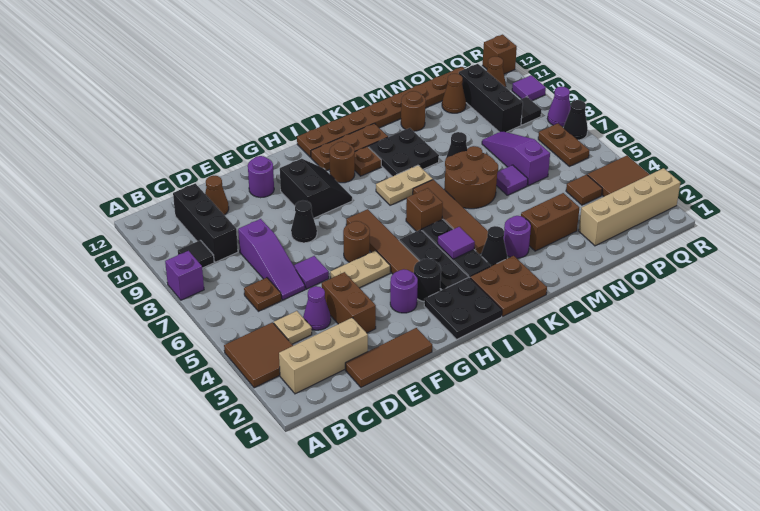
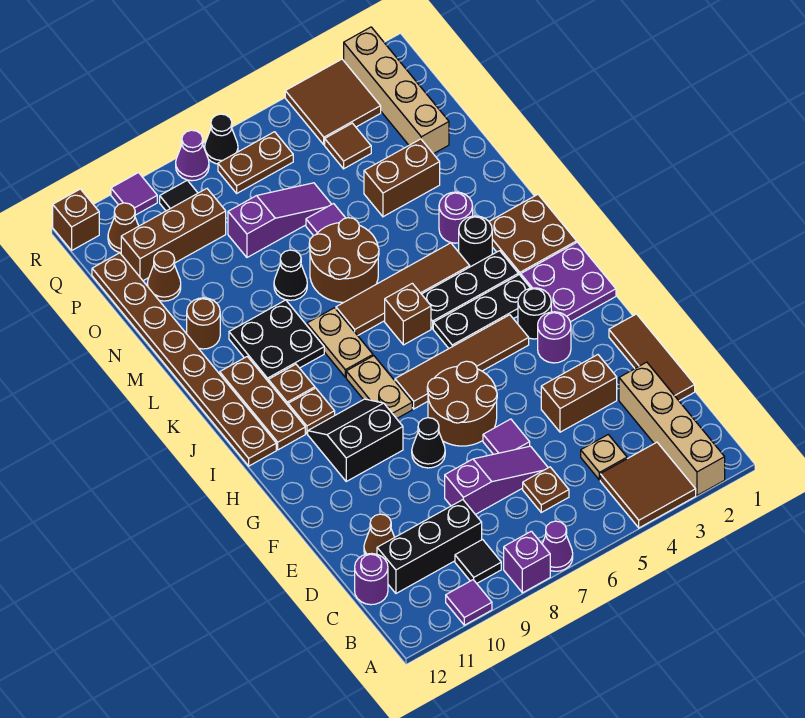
tan 1x3 brick [279,318,368,394] -> tan 1x4 brick [619,362,725,495]
purple 1x1 cone [303,286,331,330] -> purple 1x1 cone moved to [542,521,573,571]
tan 1x2 plate [330,251,390,288] -> tan 1x2 plate moved to [346,356,412,419]
purple 1x1 round brick [248,156,274,198] -> purple 1x1 round brick moved to [355,553,388,605]
brown 1x1 round brick [343,221,370,262] -> brown 2x2 round brick [427,361,497,446]
black 2x2 plate [424,277,502,339] -> purple 2x2 plate [521,242,616,322]
brown 1x1 round brick [329,142,355,183] -> brown 1x1 plate [288,388,335,434]
purple 1x1 tile [438,227,475,259] -> purple 1x1 tile moved to [446,580,492,625]
black 1x1 cone [481,226,507,266] -> black 1x1 round brick [459,216,492,267]
brown 1x2 brick [521,193,579,251] -> brown 1x2 brick turned to [364,139,440,217]
purple 1x3 slope [482,131,550,186] -> purple 1x3 slope turned to [228,183,332,257]
black 1x3 brick [459,64,523,132] -> brown 1x3 brick [121,189,226,281]

